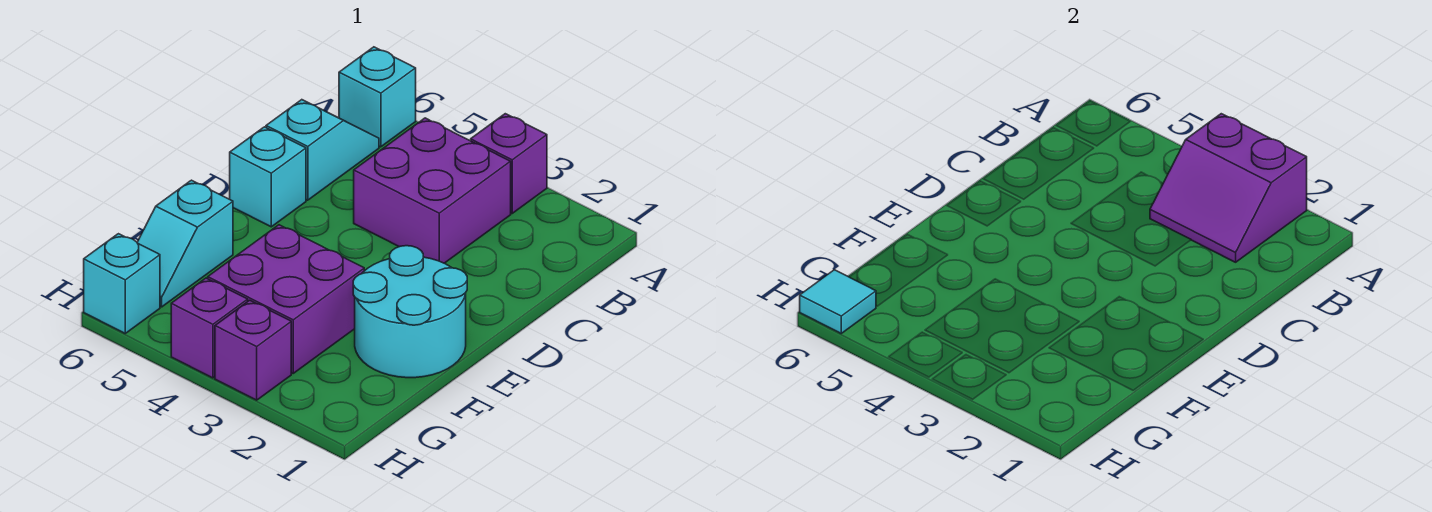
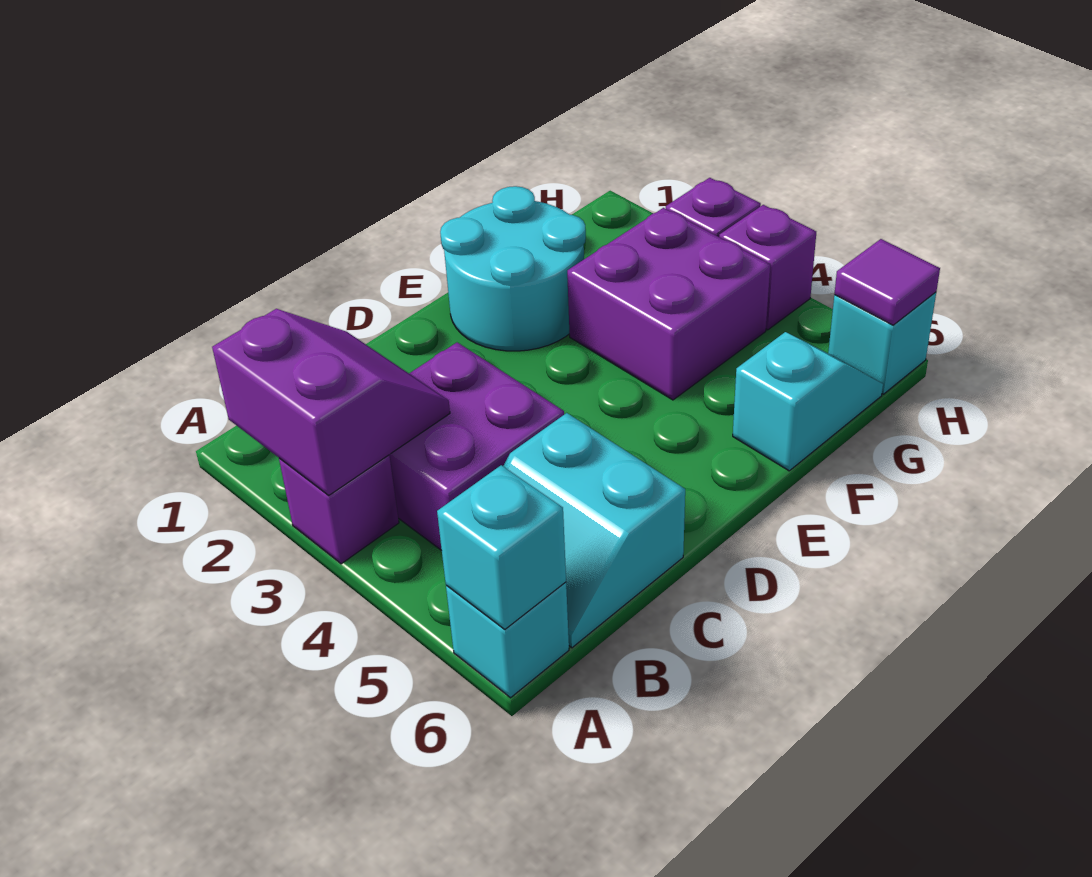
cyan 1x2 slope [266,100,379,200] -> cyan 2x2 slope [503,413,685,648]
cyan 1x1 brick [230,127,306,227] -> cyan 1x1 brick moved to [437,465,566,629]
cyan 1x1 tile [800,270,876,333] -> purple 1x1 tile [834,239,940,325]

